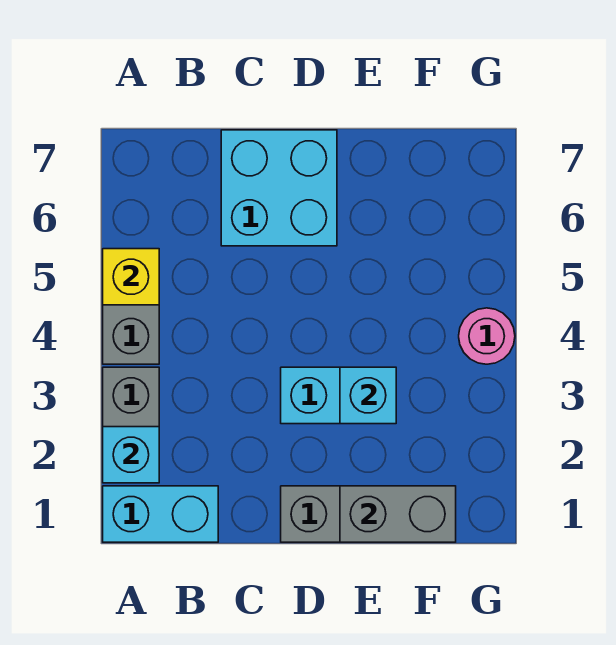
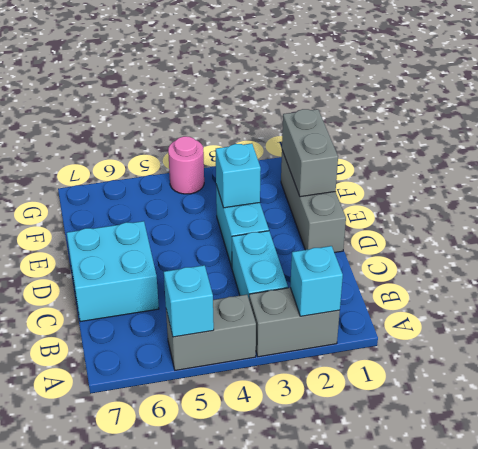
cyan 1x2 brick [103,486,218,542] -> cyan 1x2 brick moved to [232,231,288,298]
yellow 1x1 brick [103,249,159,305] -> cyan 1x1 brick [164,265,214,337]

